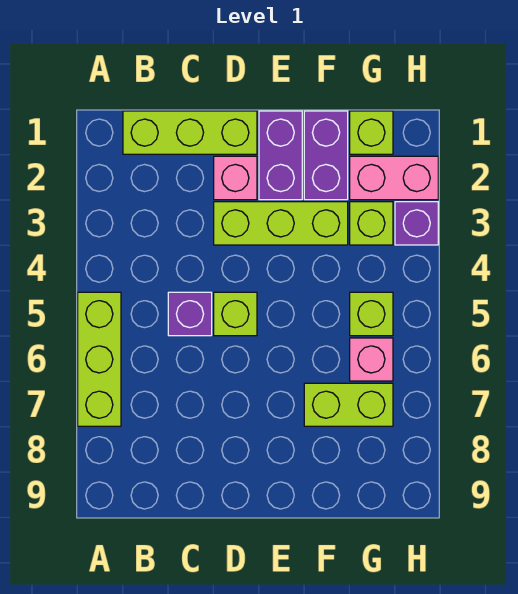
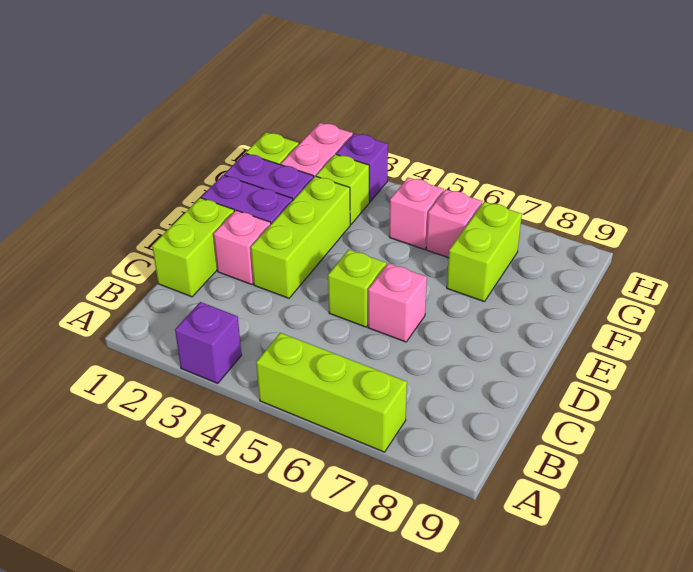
lime 1x3 brick [123,111,257,154] -> lime 1x2 brick [152,198,234,297]
purple 1x1 brick [168,292,212,336] -> purple 1x1 brick moved to [175,302,242,383]
none -> pink 1x1 brick [368,263,427,342]
lime 1x1 brick [350,292,393,336] -> pink 1x1 brick [389,178,444,249]

